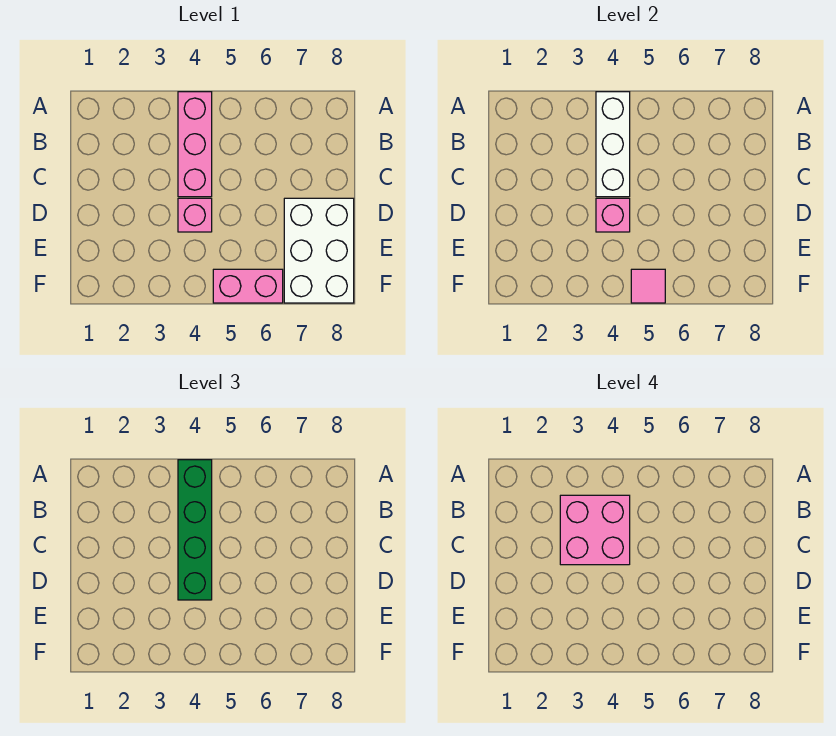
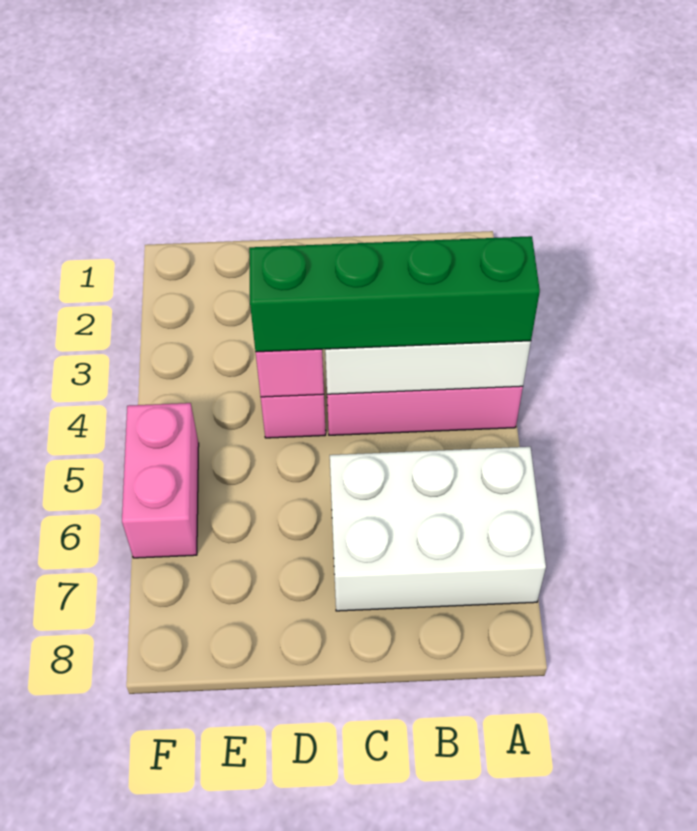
pink 2x2 brick [560,495,630,565] -> none
white 2x3 brick [284,198,354,303] -> white 2x3 brick moved to [330,447,546,611]
pink 1x1 tile [631,269,665,303] -> none

